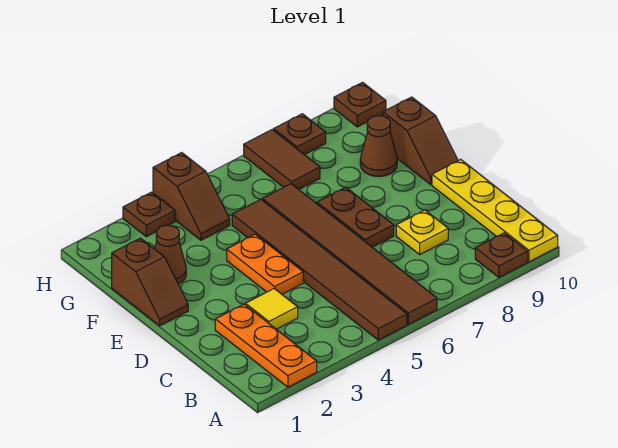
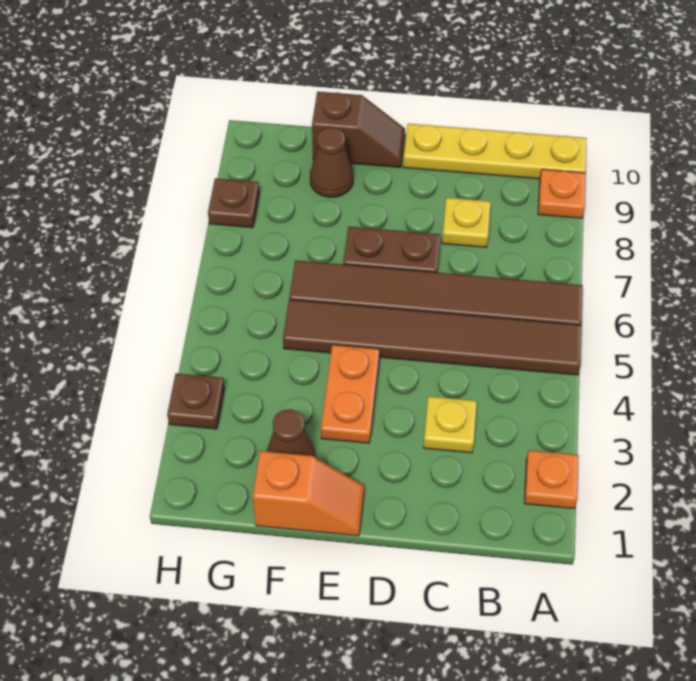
orange 1x3 plate [215,304,317,387] -> orange 1x1 plate [524,450,578,509]
brown 1x1 plate [475,233,528,277] -> orange 1x1 plate [538,169,586,218]
yellow 1x1 tile [246,288,298,329] -> yellow 1x1 plate [423,396,477,453]
orange 1x2 plate [227,234,303,294] -> orange 1x2 plate turned to [321,345,380,443]
brown 1x2 slope [112,238,188,326] -> orange 1x2 slope [253,451,364,536]
brown 1x2 slope [153,153,230,240] -> none
brown 1x2 tile [244,130,320,189] -> none
brown 1x1 plate [334,82,386,127] -> none

